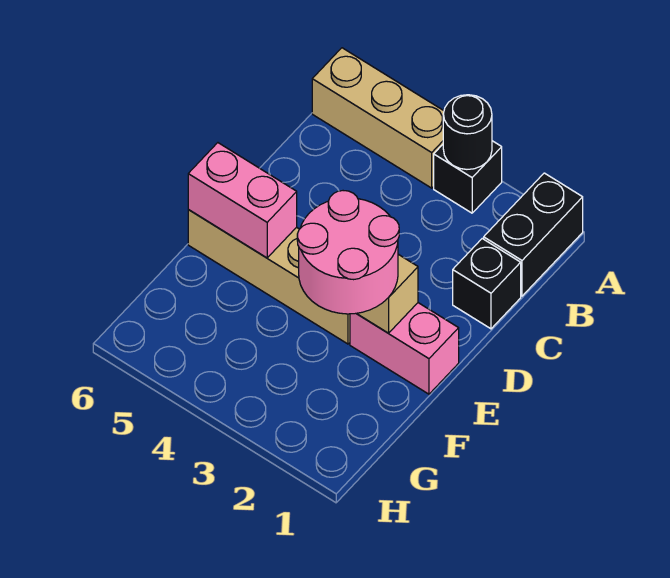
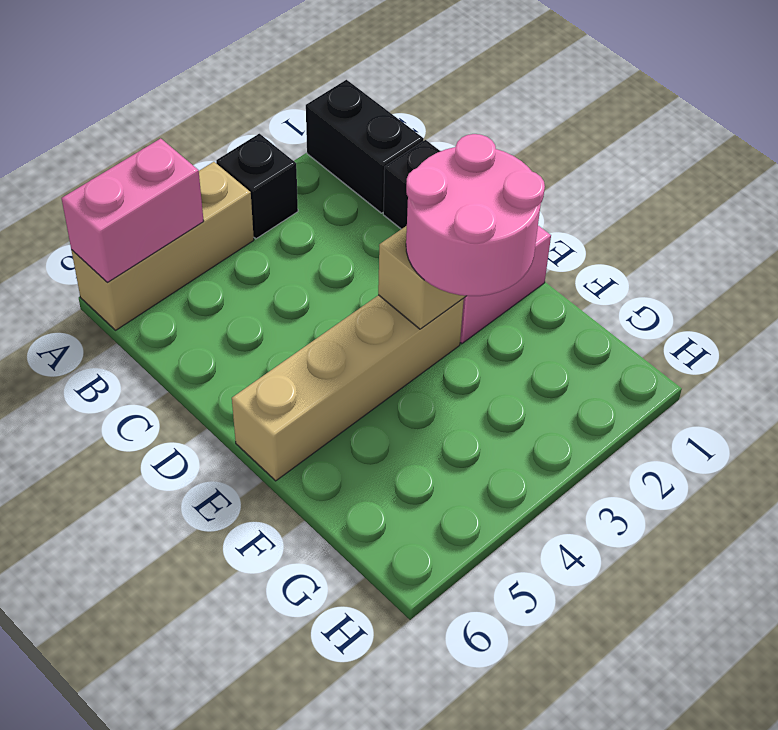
black 1x1 round brick [443,95,492,169] -> none
pink 1x2 brick [188,143,297,258] -> pink 1x2 brick moved to [62,138,204,282]

